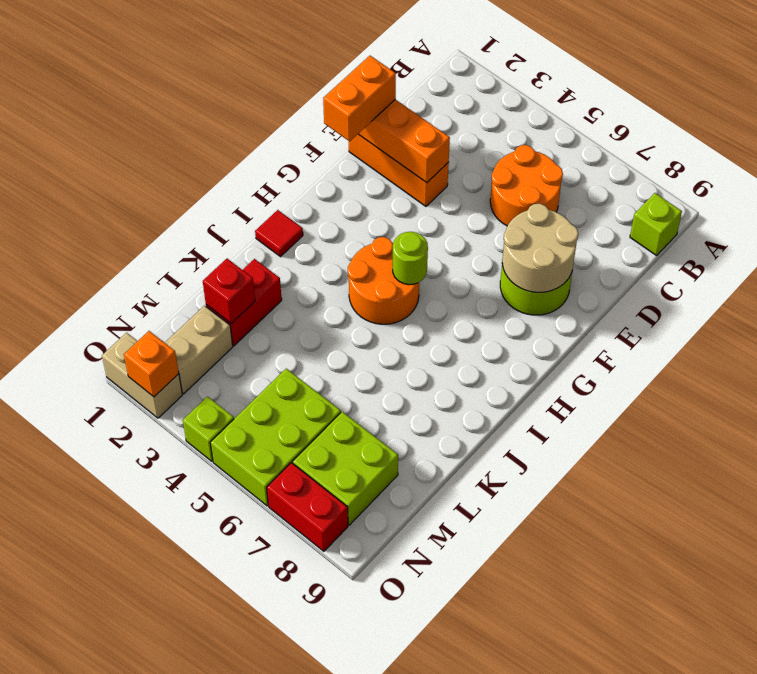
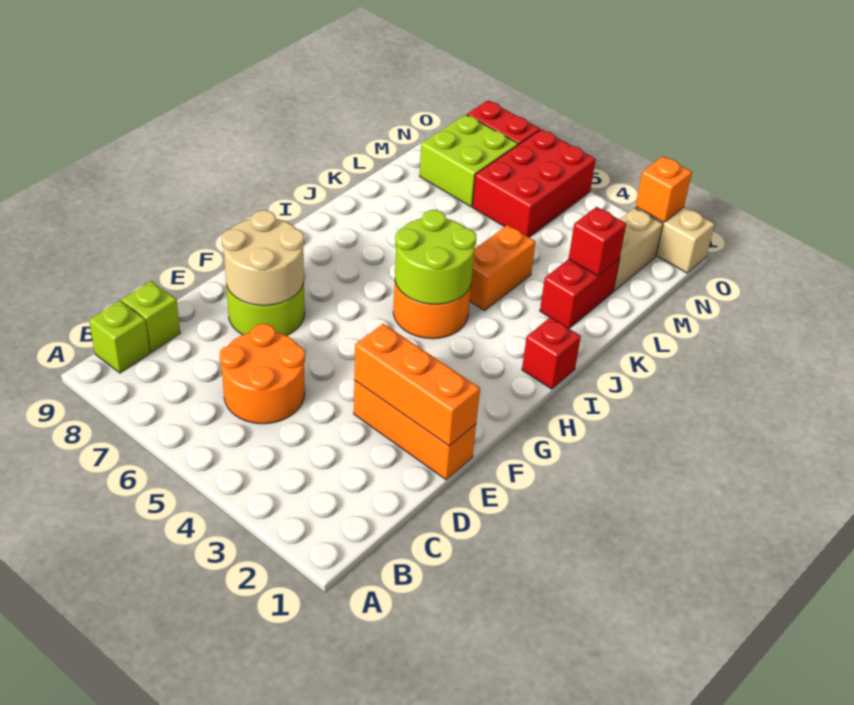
orange 1x2 brick [323,56,396,141] -> orange 1x2 brick moved to [470,225,536,311]
lime 1x1 round brick [393,232,428,285] -> lime 2x2 round brick [395,210,476,304]
red 1x1 tile [255,210,303,257] -> red 1x1 brick [522,317,581,389]
lime 2x3 brick [210,369,341,506] -> red 2x3 brick [472,129,596,237]
lime 1x1 brick [183,397,234,461] -> lime 1x1 brick moved to [122,281,180,352]

